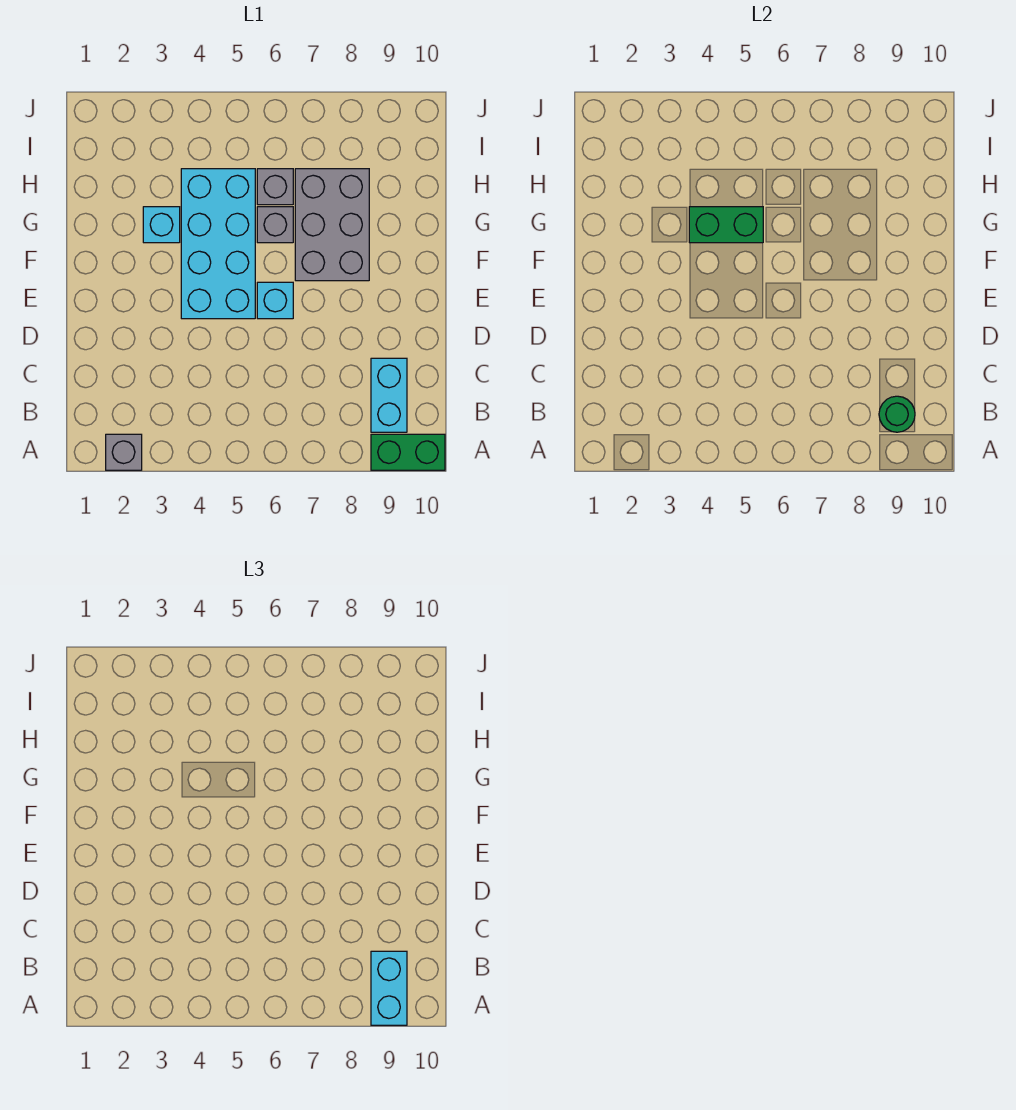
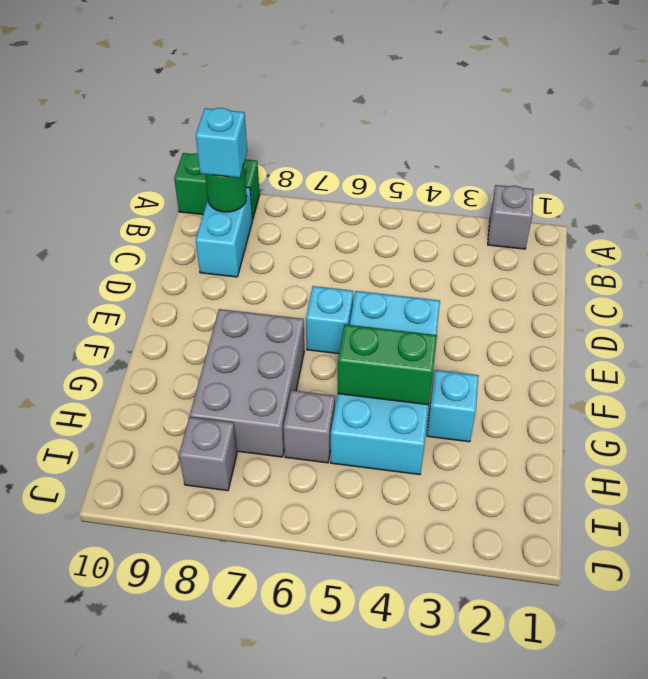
cyan 1x2 brick [371,951,407,1025] -> cyan 1x1 brick [196,108,247,178]
grey 1x1 brick [257,207,293,243] -> grey 1x1 brick moved to [179,417,237,491]

